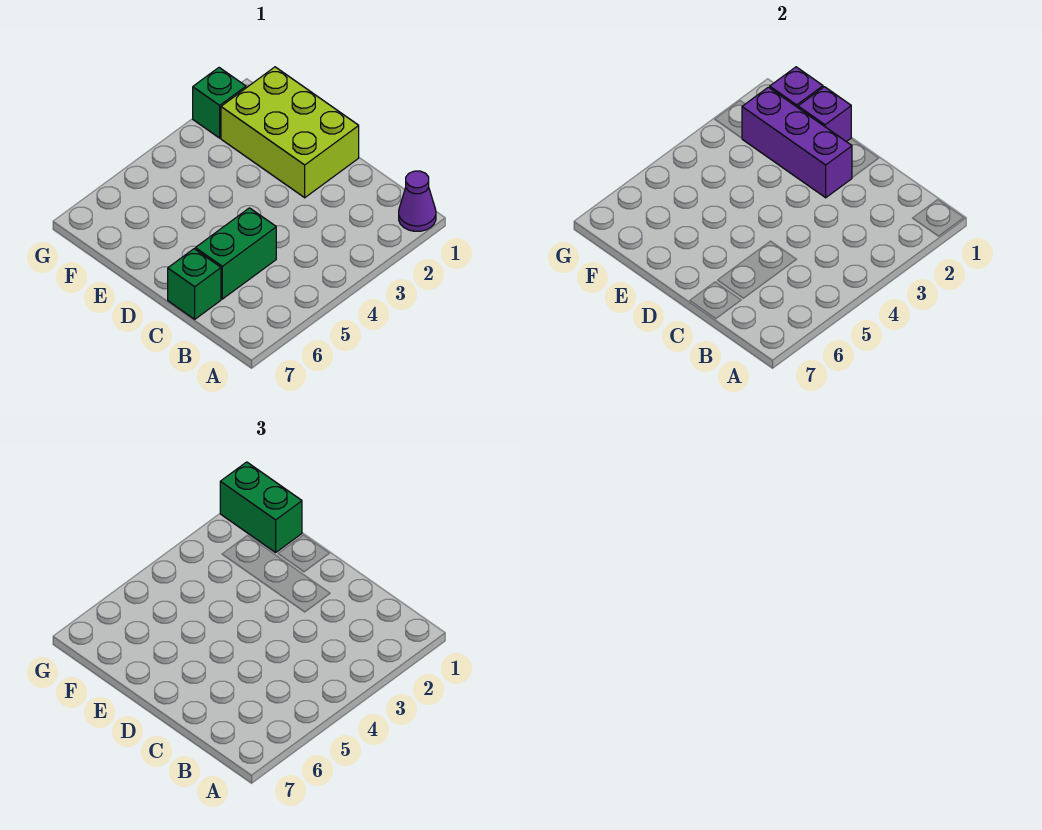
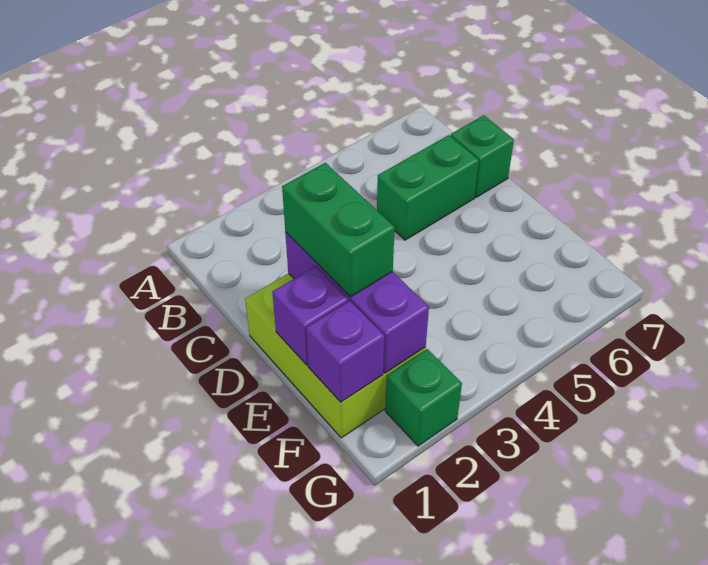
purple 1x1 cone [399,171,436,231] -> none
green 1x2 brick [220,462,302,552] -> green 1x2 brick moved to [282,163,395,297]

